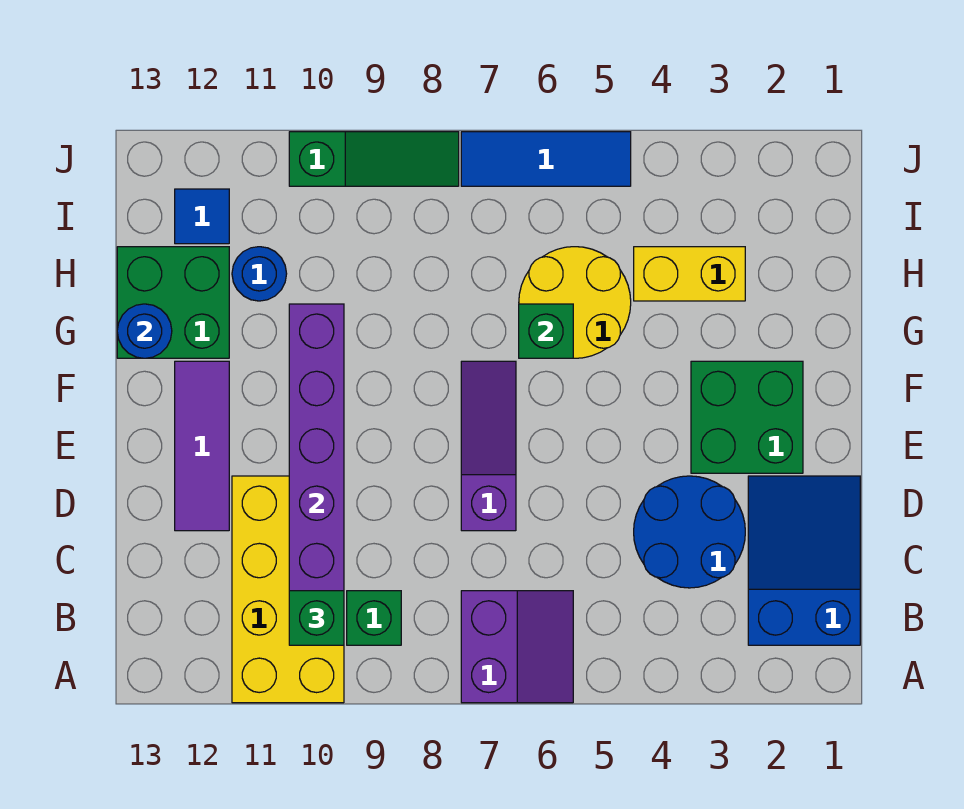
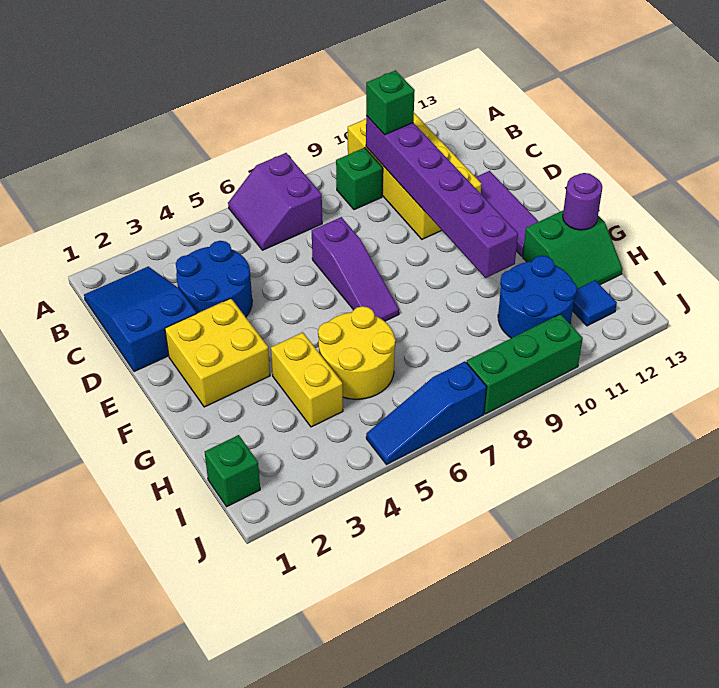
blue 2x3 slope [748,476,860,645] -> blue 2x3 slope turned to [84,266,197,372]
green 2x2 brick [691,361,803,473] -> yellow 2x2 brick [165,298,270,407]
green 1x1 brick [519,304,573,358] -> green 1x1 brick moved to [205,435,260,507]
green 2x2 brick [117,247,229,358] -> green 2x2 slope [523,211,623,289]
blue 1x1 round brick [117,304,172,358] -> purple 1x1 round brick [563,173,603,230]
yellow 1x2 brick [634,247,745,301] -> yellow 1x2 brick turned to [271,332,343,427]
blue 1x1 round brick [232,247,287,301] -> blue 2x2 round brick [498,256,577,338]
blue 1x3 tile [461,132,631,186] -> blue 1x3 slope [366,361,487,465]
green 1x3 slope [289,132,459,186] -> green 1x3 brick [467,314,583,414]

